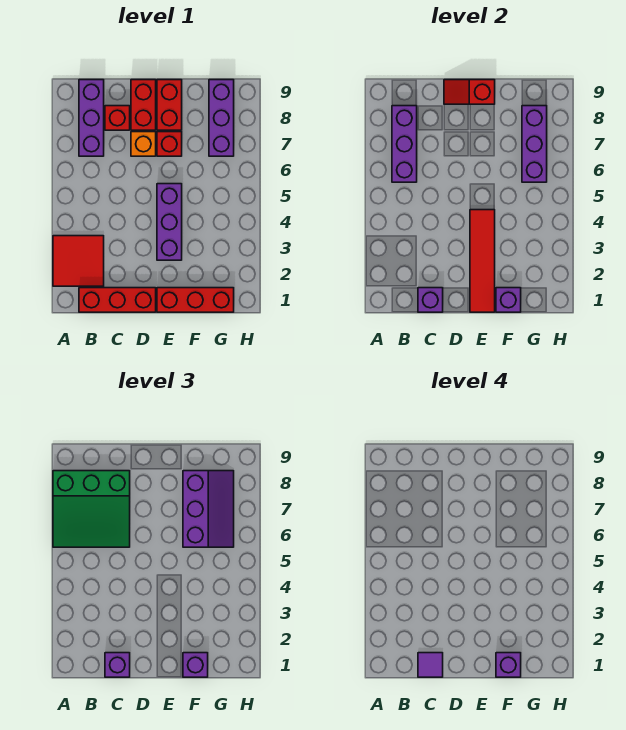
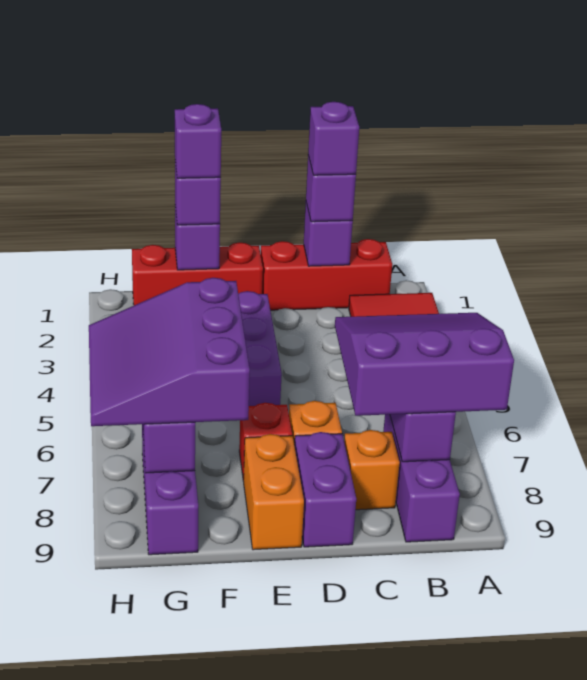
green 3x3 slope [53,471,130,547] -> purple 3x3 slope [335,313,514,416]
purple 1x1 tile [418,653,443,677] -> purple 1x1 brick [308,102,359,175]
red 1x1 brick [105,106,130,130] -> orange 1x1 brick [344,430,400,510]
red 1x2 brick [131,80,156,130] -> purple 1x2 brick [294,432,356,547]
red 1x2 slope [444,80,495,104] -> none
red 1x4 tile [470,210,495,312] -> none
red 1x2 brick [157,80,182,130] -> orange 1x2 brick [244,434,304,550]
purple 2x3 slope [183,471,234,547] -> purple 3x3 slope [89,278,250,426]

